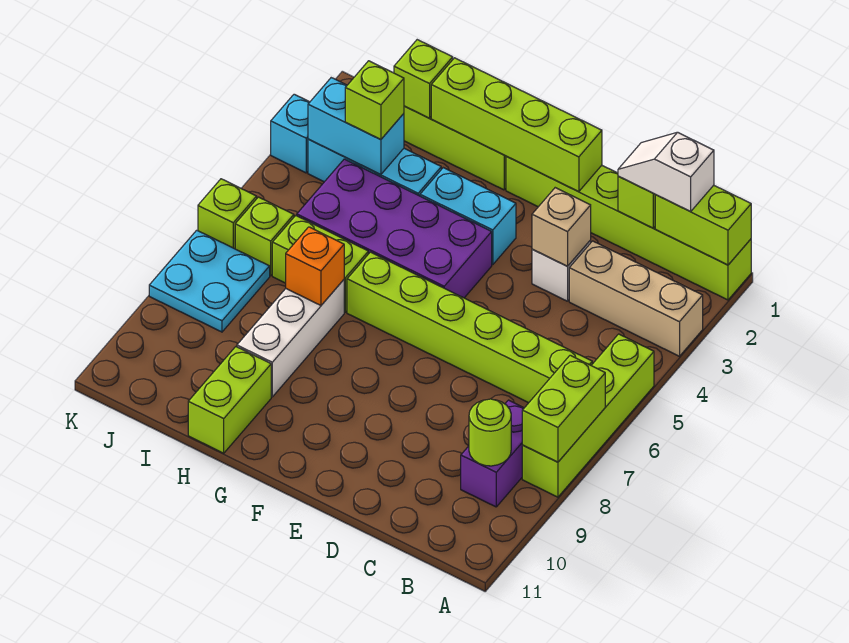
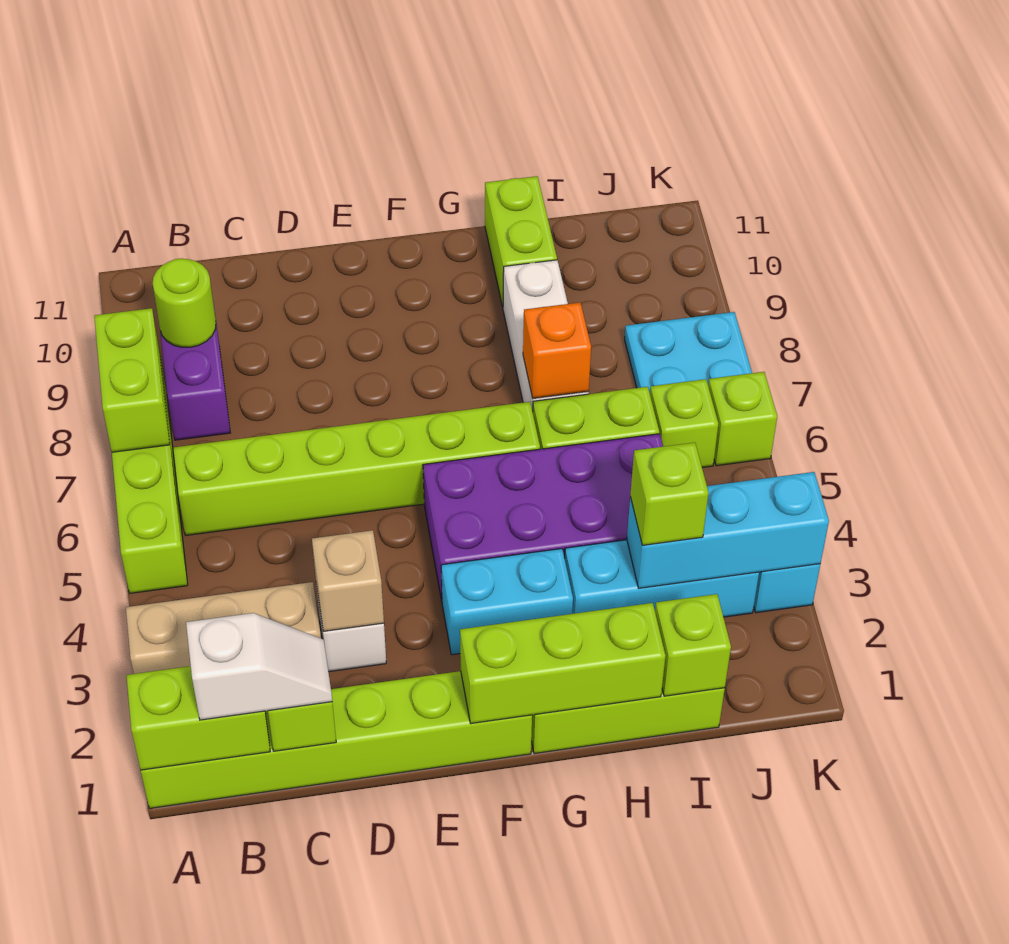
lime 1x4 brick [431,58,602,192] -> lime 1x3 brick [460,603,665,724]
cyan 1x2 brick [308,78,404,174] -> cyan 1x3 brick [627,472,829,588]

